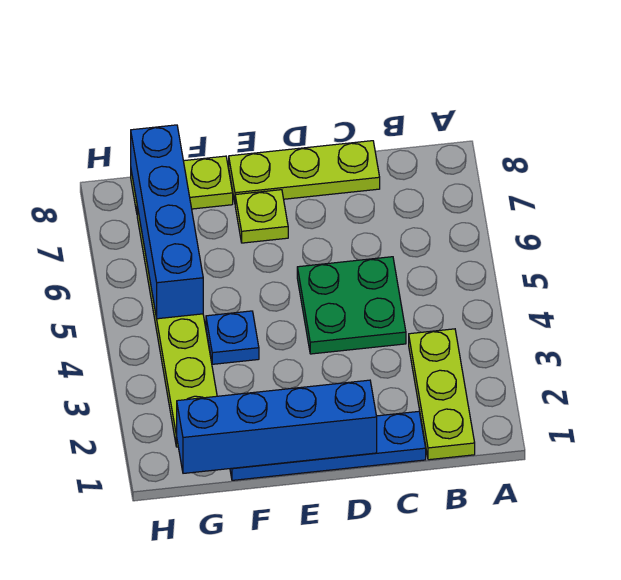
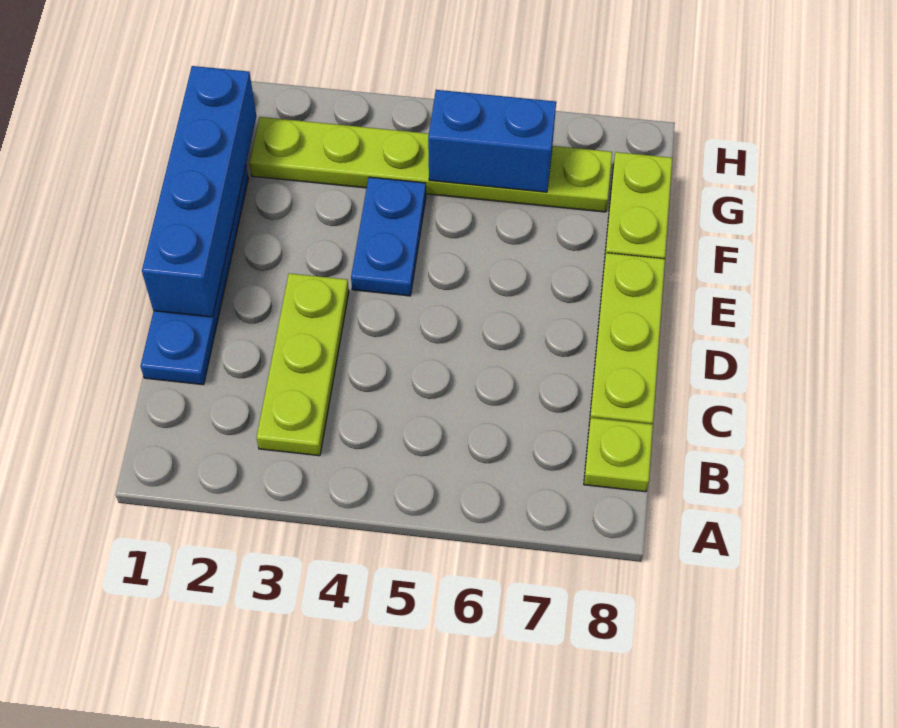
lime 1x3 plate [409,329,475,460] -> lime 1x3 plate turned to [256,273,349,456]
green 2x2 plate [297,257,406,354] -> none
lime 1x1 plate [235,190,288,243] -> lime 1x1 plate moved to [584,418,653,492]
blue 1x1 plate [206,311,259,364] -> blue 1x2 plate [351,177,426,296]
blue 1x4 brick [131,125,203,319] -> blue 1x2 brick [428,90,556,192]

